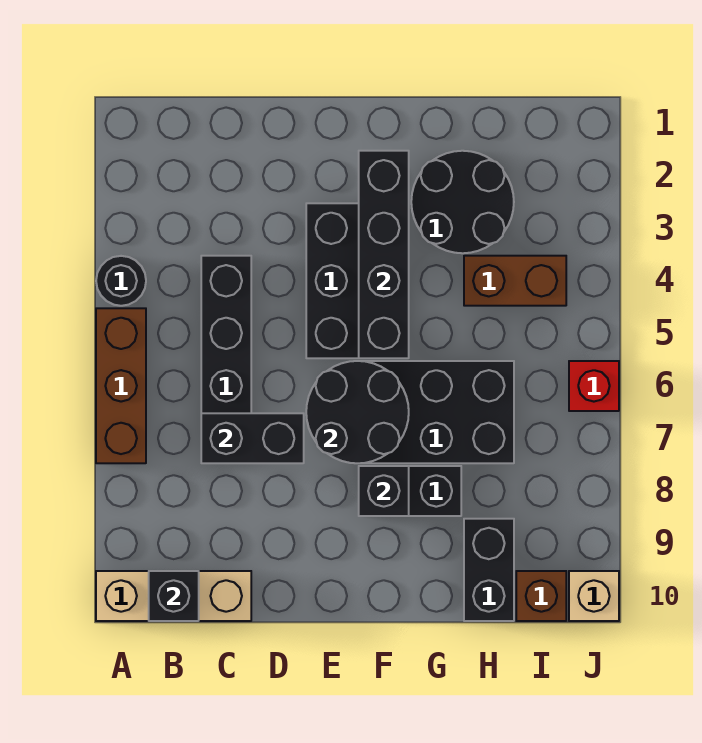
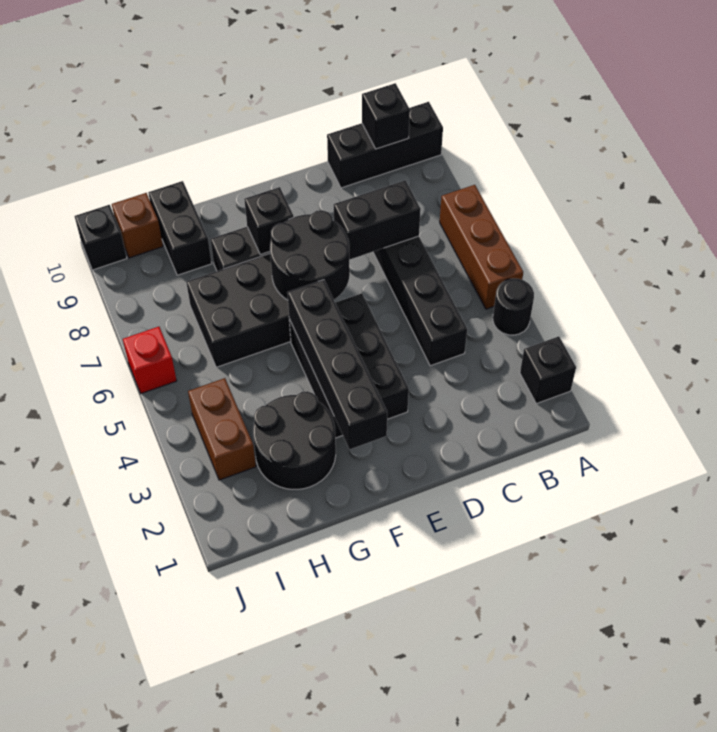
none -> black 1x1 brick [520,336,576,404]
tan 1x3 brick [96,571,251,621] -> black 1x3 brick [327,102,443,188]
brown 1x2 brick [464,256,566,306] -> brown 1x2 brick turned to [188,378,256,480]
tan 1x1 brick [569,571,619,621] -> black 1x1 brick [75,205,127,270]

